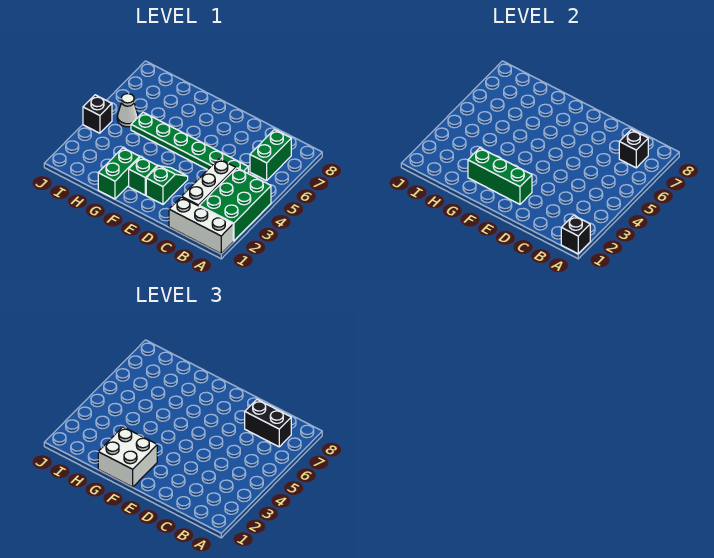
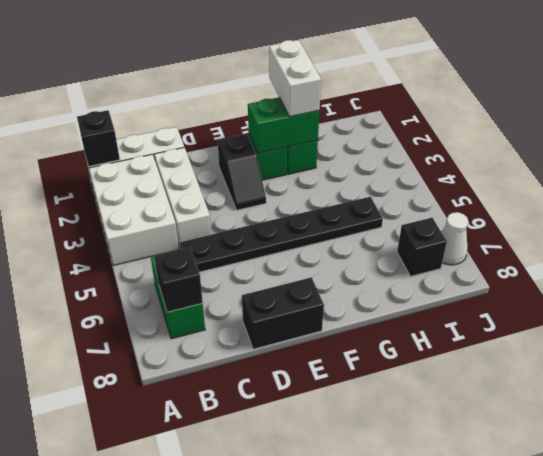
green 2x3 brick [199,168,271,241] -> white 2x3 brick [89,154,179,265]
black 1x2 brick [245,400,291,447] -> black 1x2 brick moved to [242,277,324,349]
green 1x6 plate [131,112,248,173] -> black 1x6 plate [180,197,383,272]
green 1x2 slope [146,166,188,204] -> black 1x2 slope [218,134,266,210]
green 1x3 brick [468,148,532,204] -> green 1x2 brick [248,97,319,153]
white 2x2 brick [98,427,157,487] -> white 1x2 brick [269,40,321,117]
white 1x1 cone [117,94,138,127] -> white 1x1 cone moved to [442,212,468,265]
black 1x1 brick [83,95,112,133] -> black 1x1 brick moved to [397,218,447,276]

